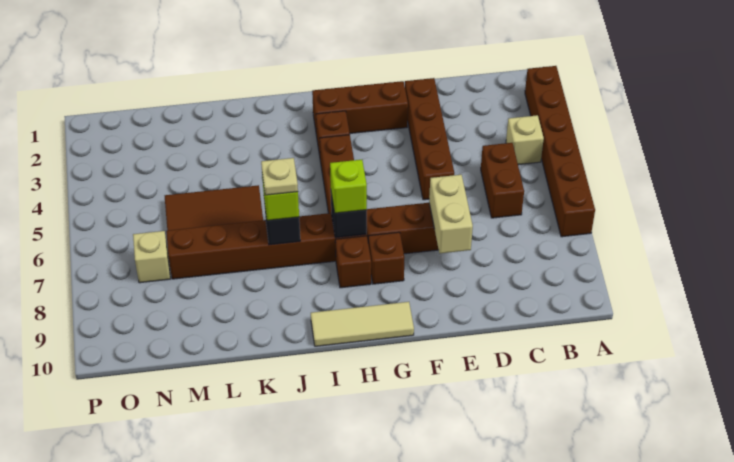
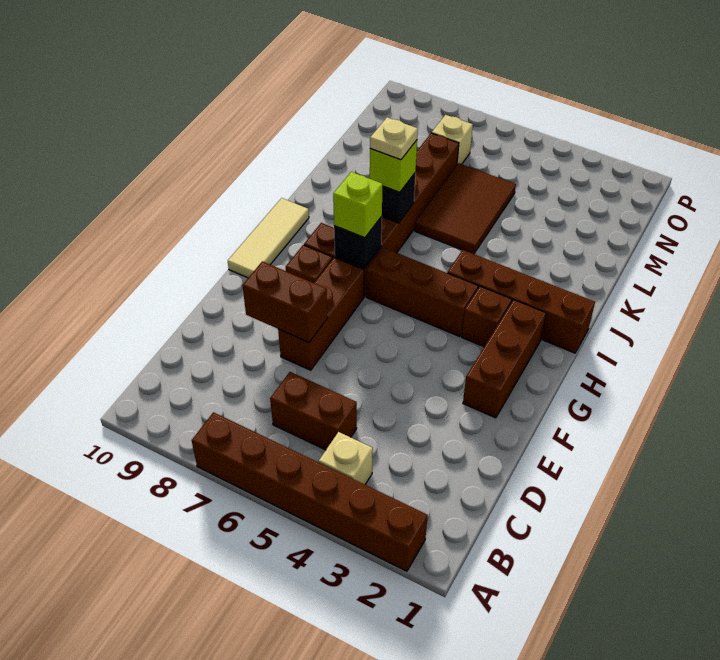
brown 1x4 brick [405,78,454,200] -> brown 1x4 brick moved to [448,250,595,353]
tan 1x2 brick [429,175,473,253] -> brown 1x2 brick [242,261,328,342]

